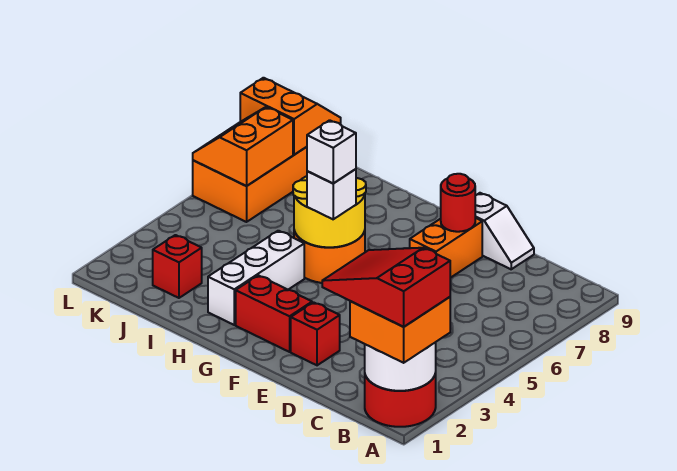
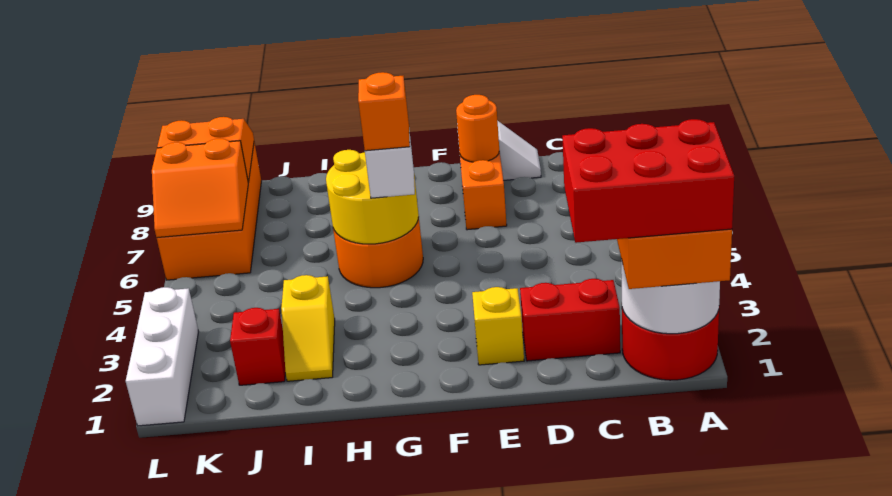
red 2x3 slope [322,248,450,327] -> red 2x3 brick [562,119,734,243]
red 1x1 brick [291,302,340,365] -> yellow 1x1 brick [472,287,524,365]
red 1x1 round brick [441,174,475,232] -> orange 1x1 round brick [456,95,499,162]
red 1x2 brick [236,275,312,352] -> red 1x2 brick moved to [520,279,620,361]
white 1x1 brick [307,120,356,183] -> orange 1x1 brick [358,72,410,151]
white 1x3 brick [208,231,304,325] -> white 1x3 brick moved to [126,287,199,426]
none -> yellow 1x2 slope [281,275,335,381]
orange 2x2 slope [193,107,293,186] -> orange 2x2 slope turned to [152,139,248,238]

